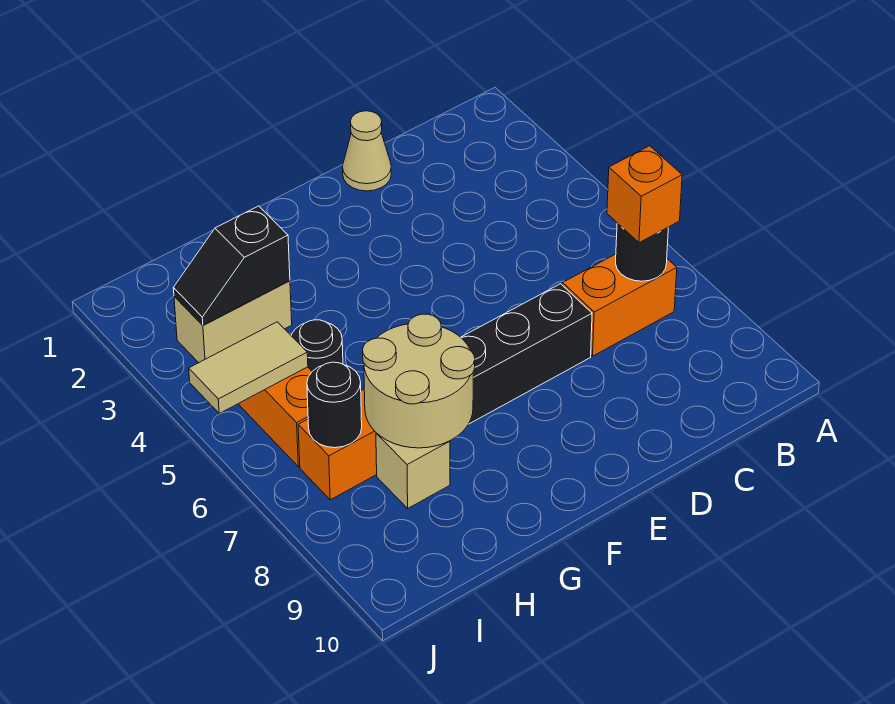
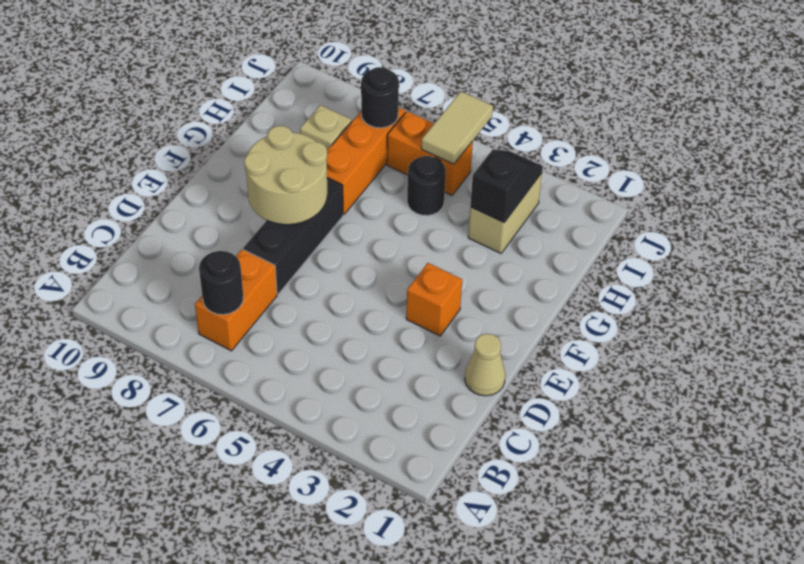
orange 1x1 brick [607,146,682,243] -> orange 1x1 brick moved to [406,263,462,336]
tan 2x2 round brick [363,314,475,448] -> tan 2x2 round brick moved to [244,126,327,225]

